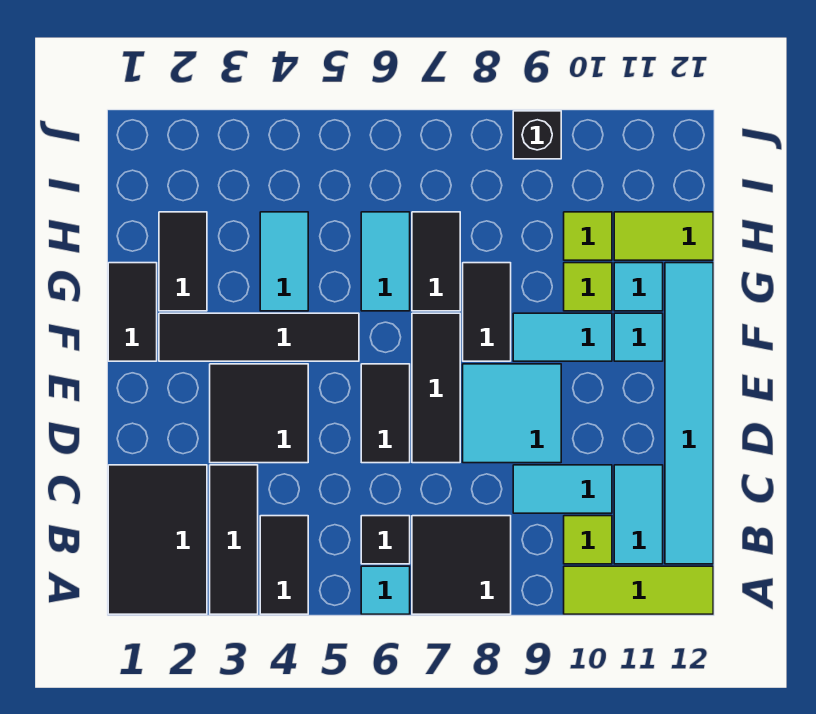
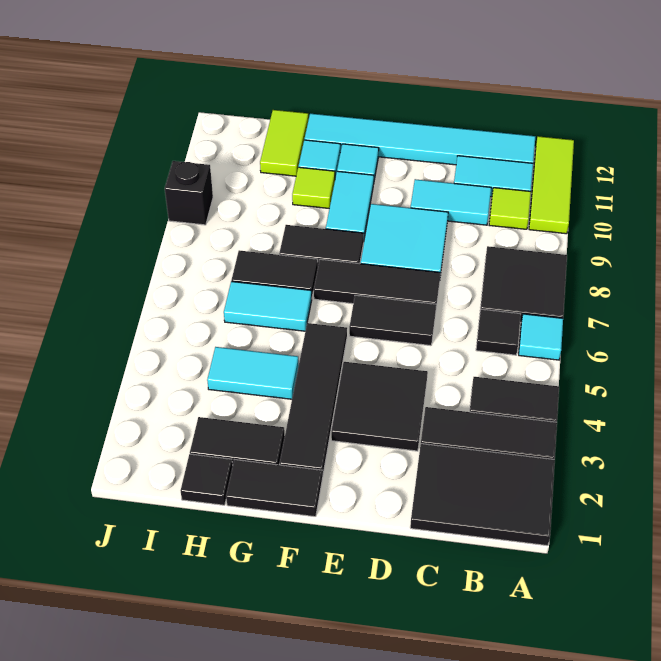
cyan 1x2 tile [513,465,612,513] -> cyan 1x2 tile turned to [411,179,491,225]
none -> black 1x1 tile [181,454,233,505]
lime 1x1 tile [564,212,612,260] -> none

